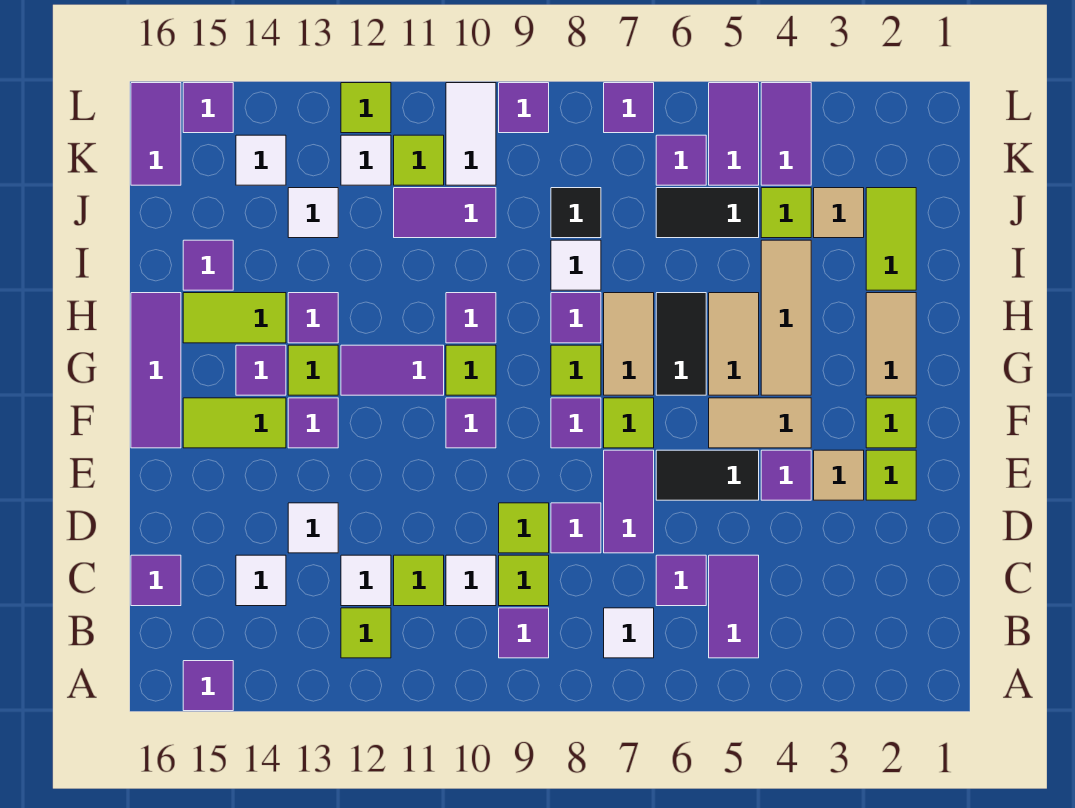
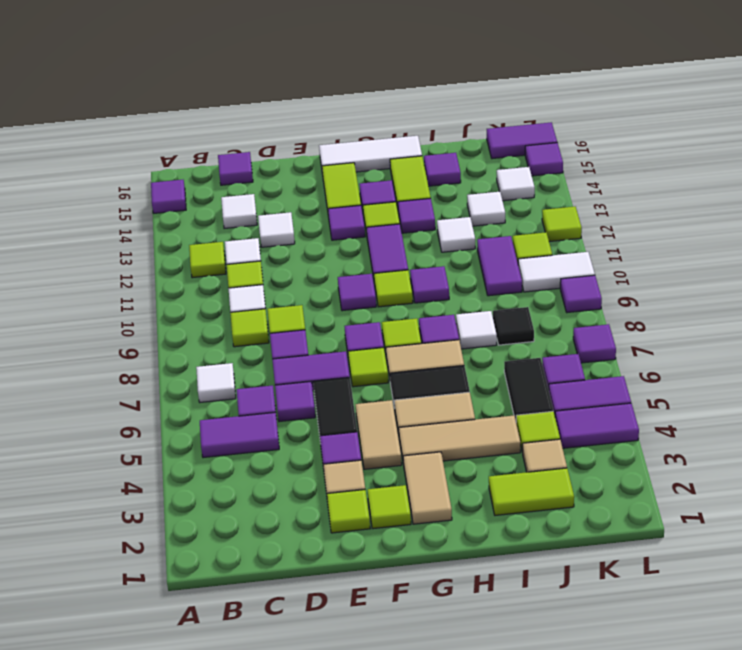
purple 1x1 tile [499,608,549,658] -> purple 1x1 tile moved to [275,382,315,422]
purple 1x3 tile [131,293,181,448] -> white 1x3 tile [319,136,422,172]
tan 1x2 tile [866,293,916,395] -> tan 1x2 tile turned to [403,452,452,524]
white 1x1 tile [341,135,391,185] -> white 1x1 tile moved to [437,217,475,252]

